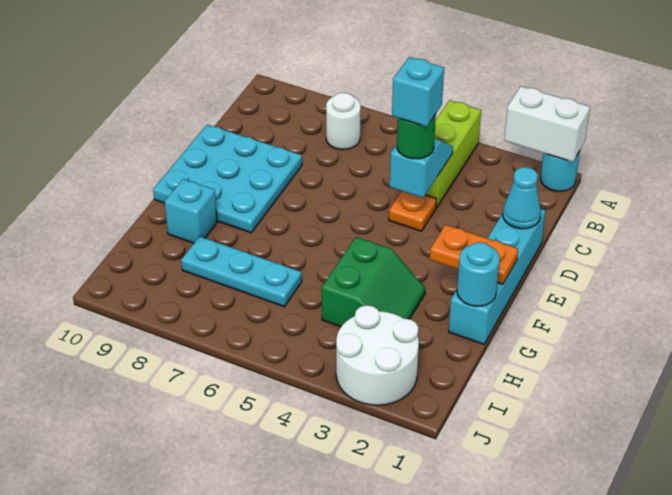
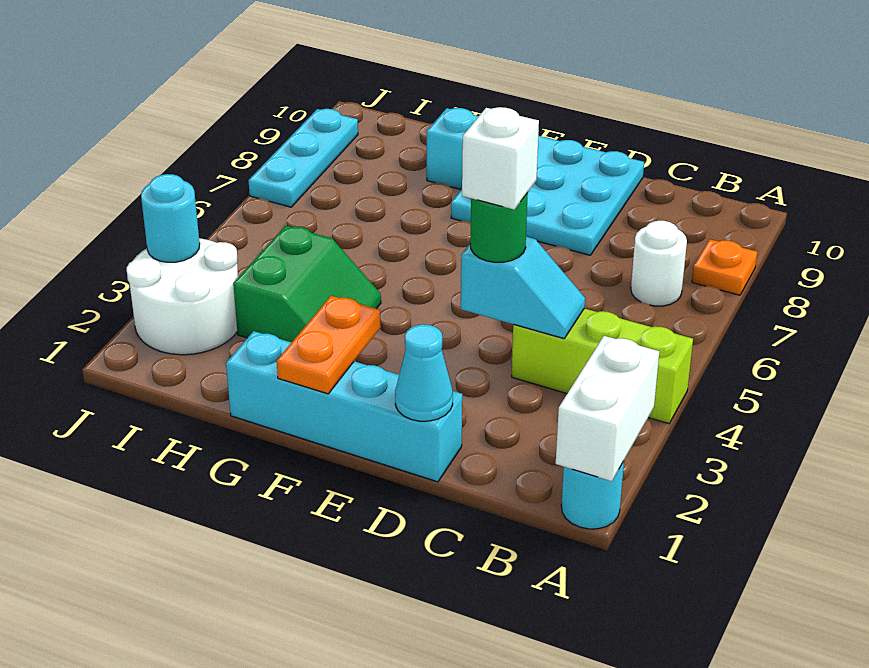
orange 1x1 plate [389,191,436,231] -> orange 1x1 plate moved to [692,239,757,295]
cyan 1x1 brick [392,57,444,127] -> white 1x1 brick [462,107,539,209]
cyan 1x1 round brick [457,242,500,306] -> cyan 1x1 round brick moved to [141,174,200,262]
green 2x2 slope [322,237,425,327] -> green 2x2 slope turned to [233,226,381,342]
cyan 1x3 plate [181,236,302,307] -> cyan 1x3 plate moved to [248,109,358,207]

